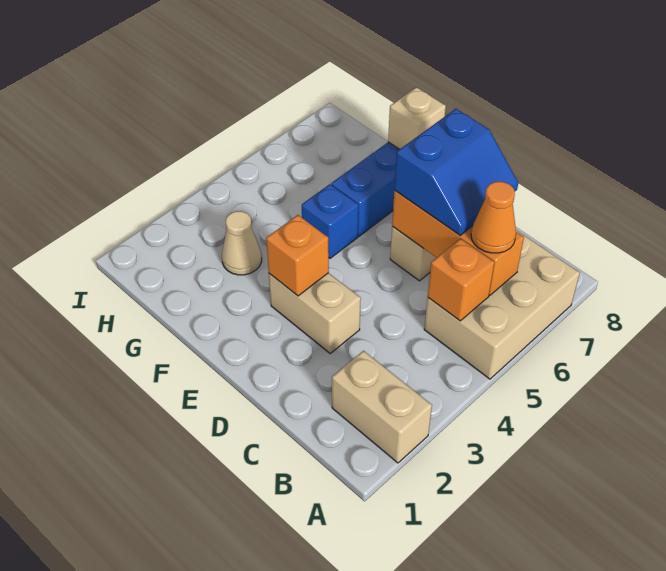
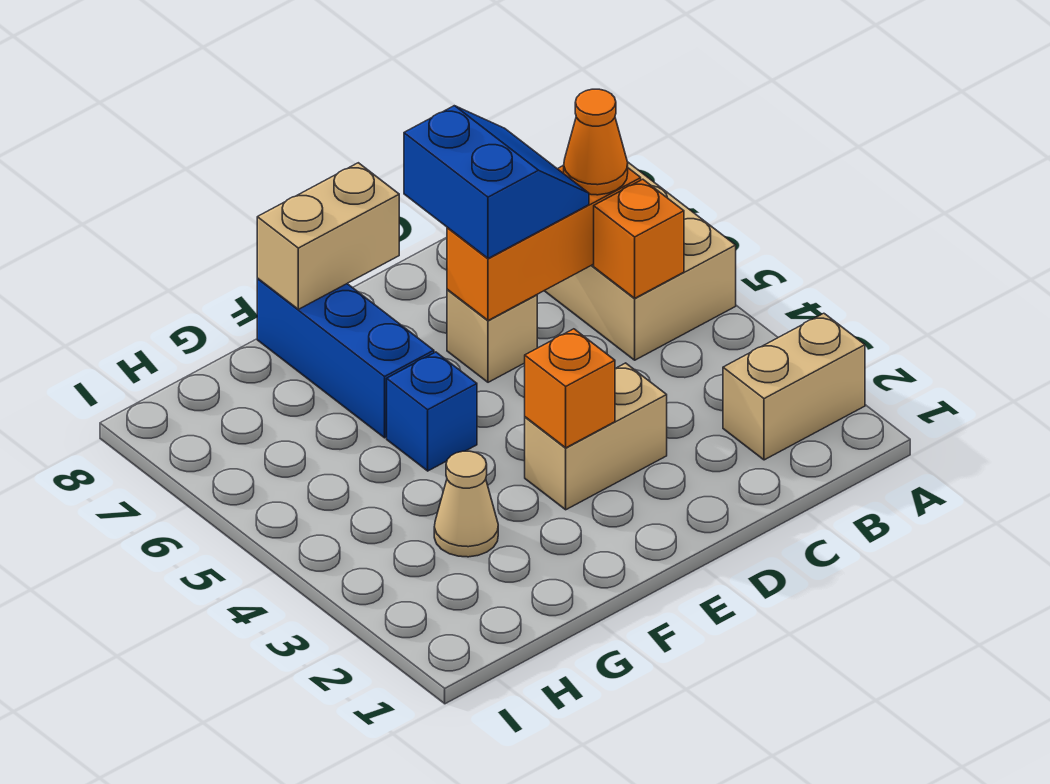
tan 1x1 brick [388,87,446,149] -> tan 1x2 brick [257,163,399,309]

